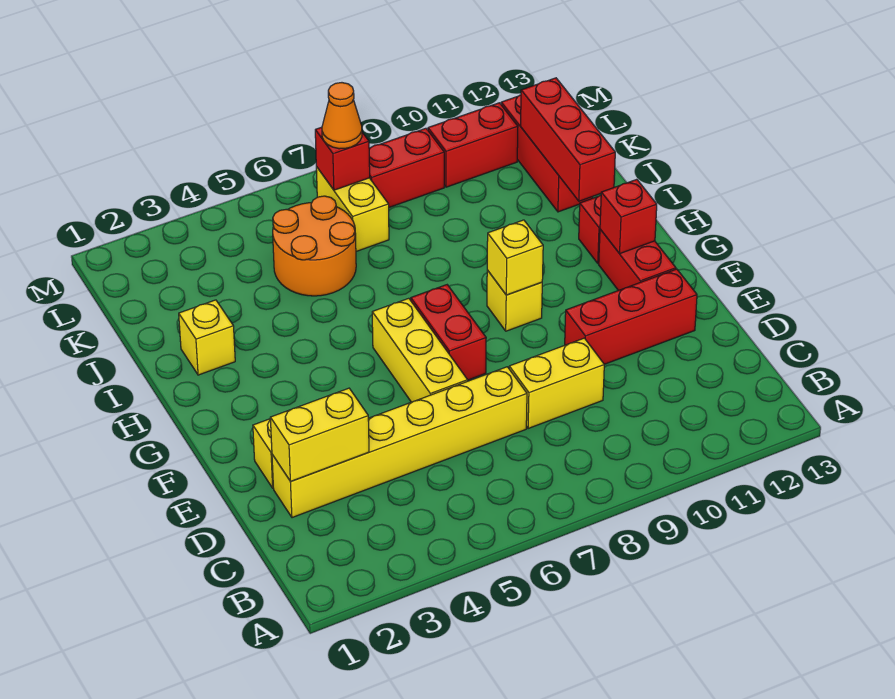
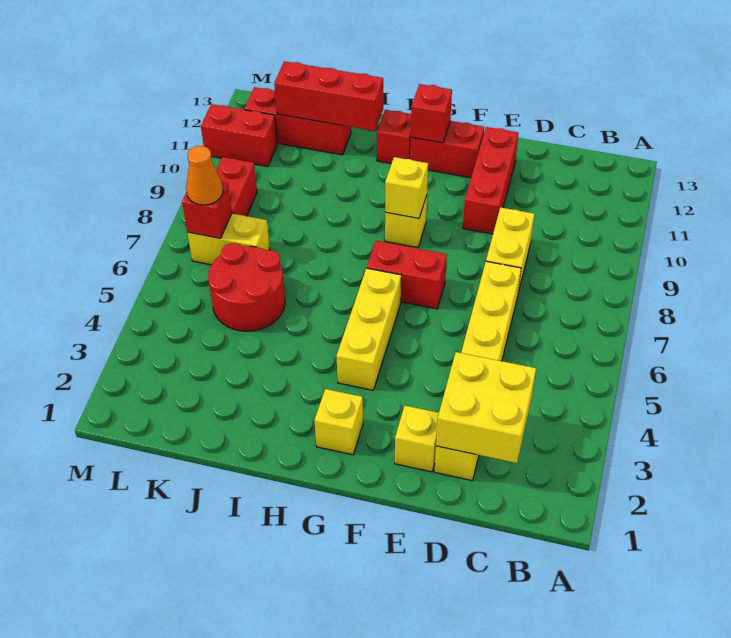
yellow 1x2 brick [270,388,369,482] -> yellow 2x2 brick [436,352,536,463]
yellow 1x3 brick [372,298,468,402] -> yellow 1x3 brick turned to [336,268,401,390]
yellow 1x1 brick [179,300,235,375] -> yellow 1x1 brick moved to [314,389,363,455]
orange 2x2 round brick [273,196,356,296] -> red 2x2 round brick [208,243,285,331]
red 1x2 brick [428,103,518,187] -> red 1x2 brick turned to [201,104,277,167]

